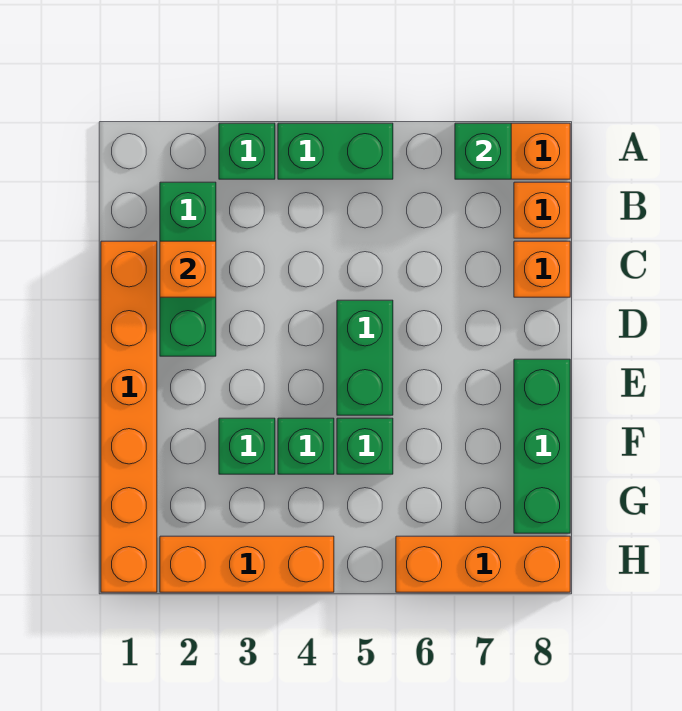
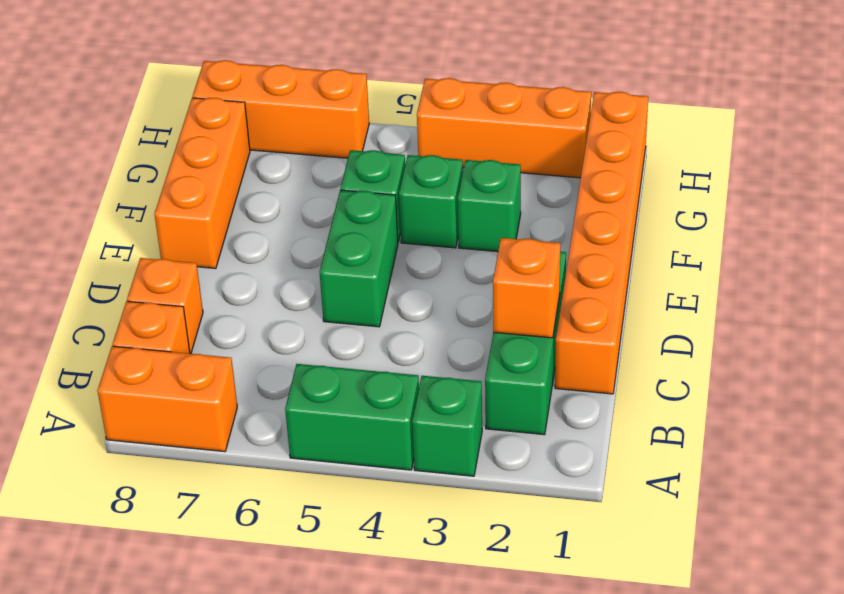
green 1x1 brick [455,123,511,179] -> none
green 1x3 brick [514,359,570,533] -> orange 1x3 brick [154,98,250,269]

